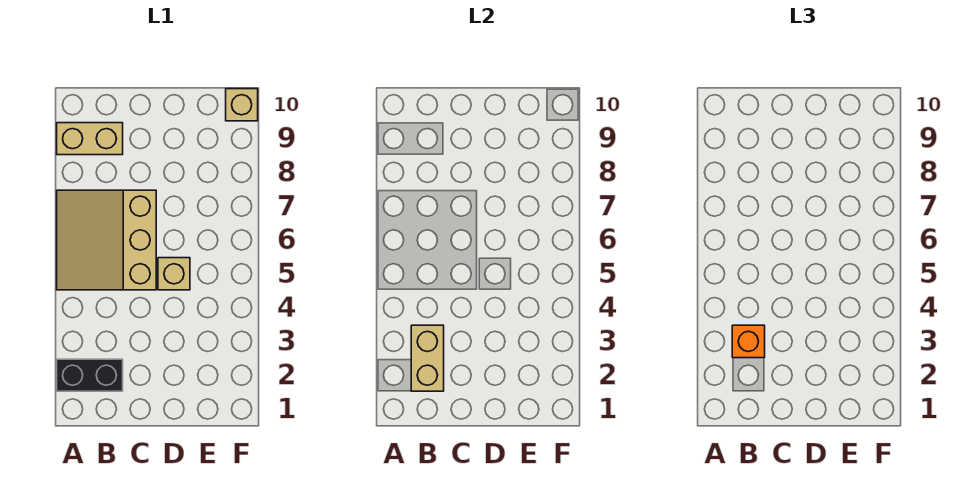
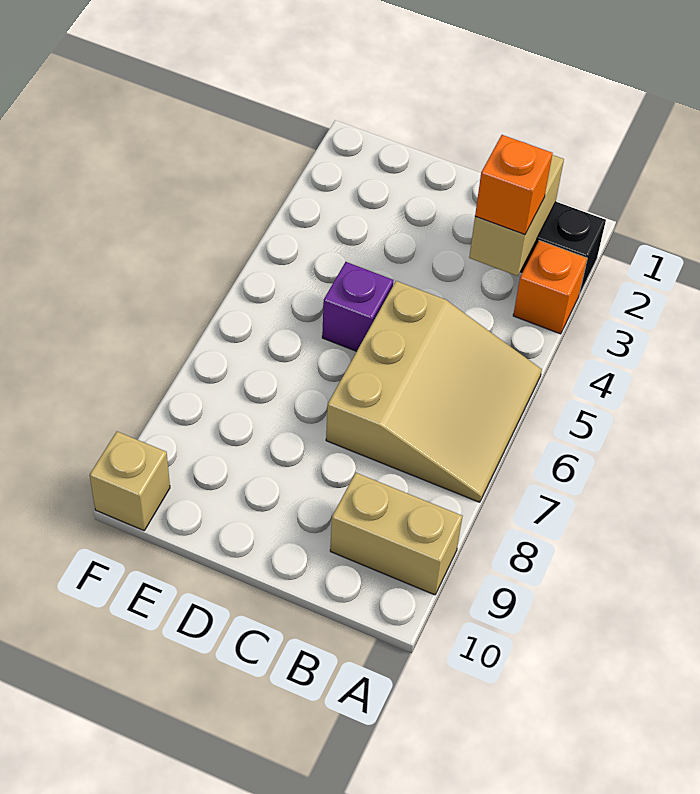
none -> orange 1x1 brick [513,240,587,334]
tan 1x1 brick [158,258,190,290] -> purple 1x1 brick [322,262,393,351]

